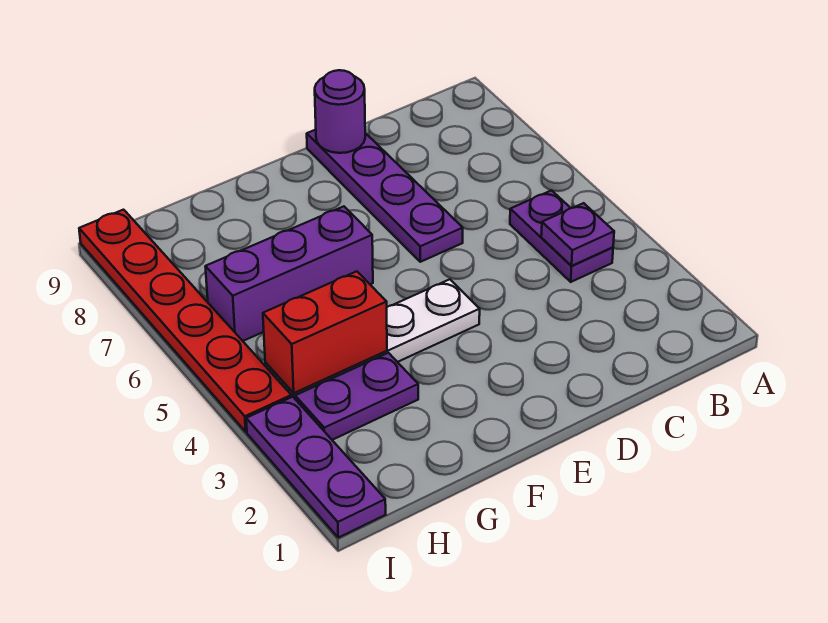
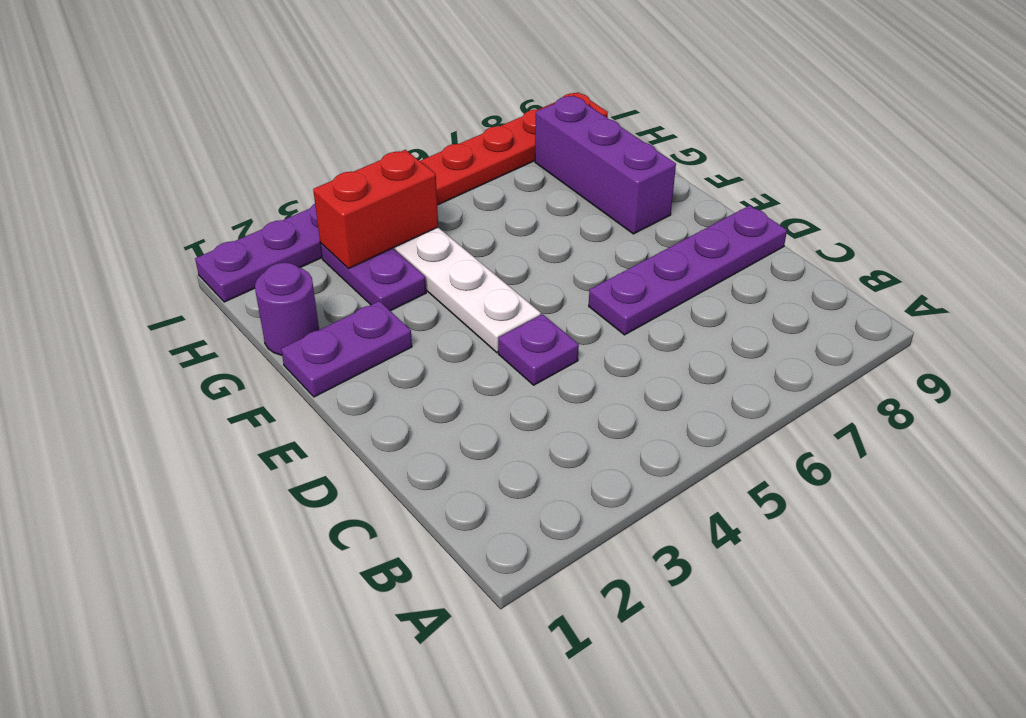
purple 1x2 plate [510,190,613,282] -> purple 1x2 plate moved to [281,301,412,397]
purple 1x1 plate [541,203,614,266] -> purple 1x1 plate moved to [498,314,579,385]
purple 1x1 round brick [315,70,365,153] -> purple 1x1 round brick moved to [255,263,319,355]
purple 1x3 brick [205,206,373,341] -> purple 1x3 brick moved to [535,96,676,234]
red 1x2 brick [263,271,387,393] -> red 1x2 brick turned to [313,150,438,269]

